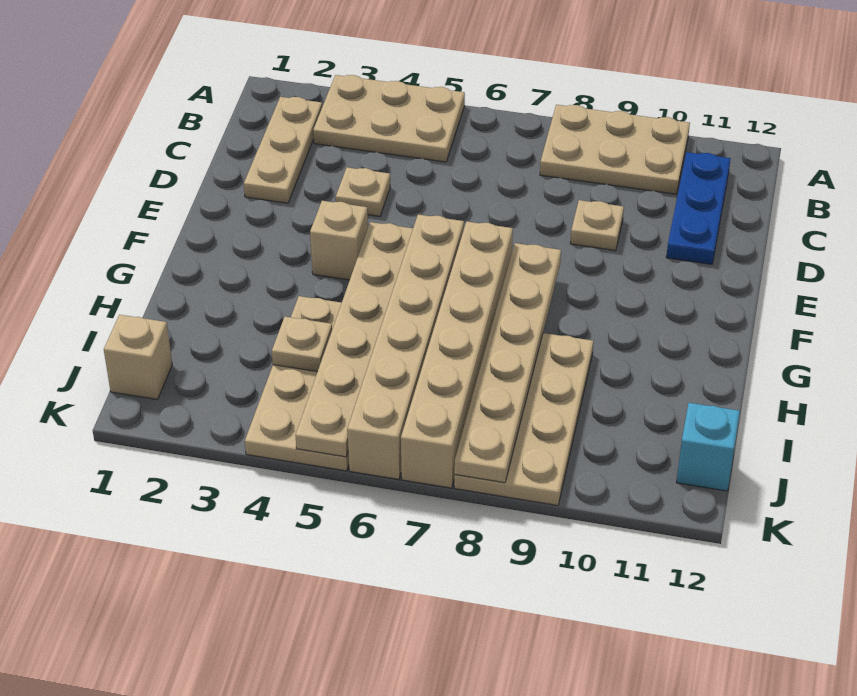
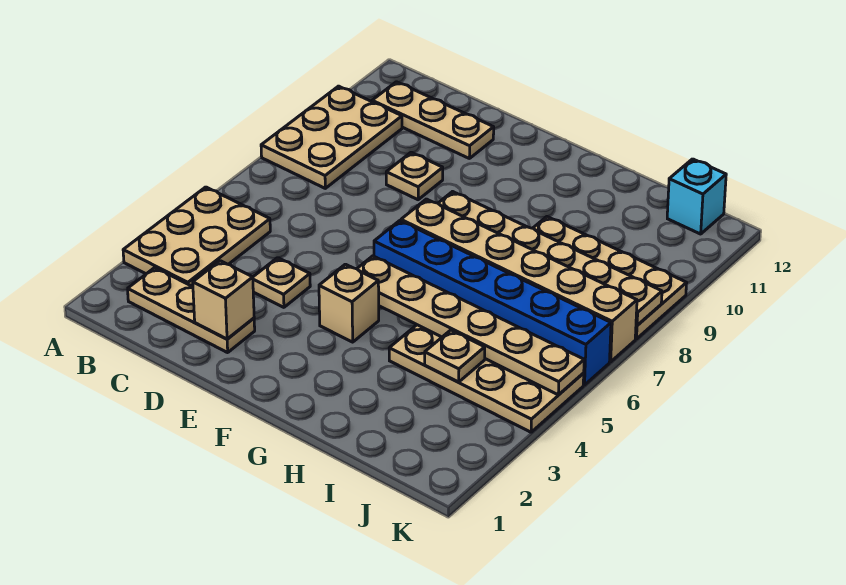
blue 1x3 plate [666,152,731,264] -> tan 1x3 plate [372,82,494,158]
tan 1x6 brick [347,214,464,480] -> blue 1x6 brick [374,221,611,385]
tan 1x1 brick [104,315,172,400] -> tan 1x1 brick moved to [193,261,254,339]

